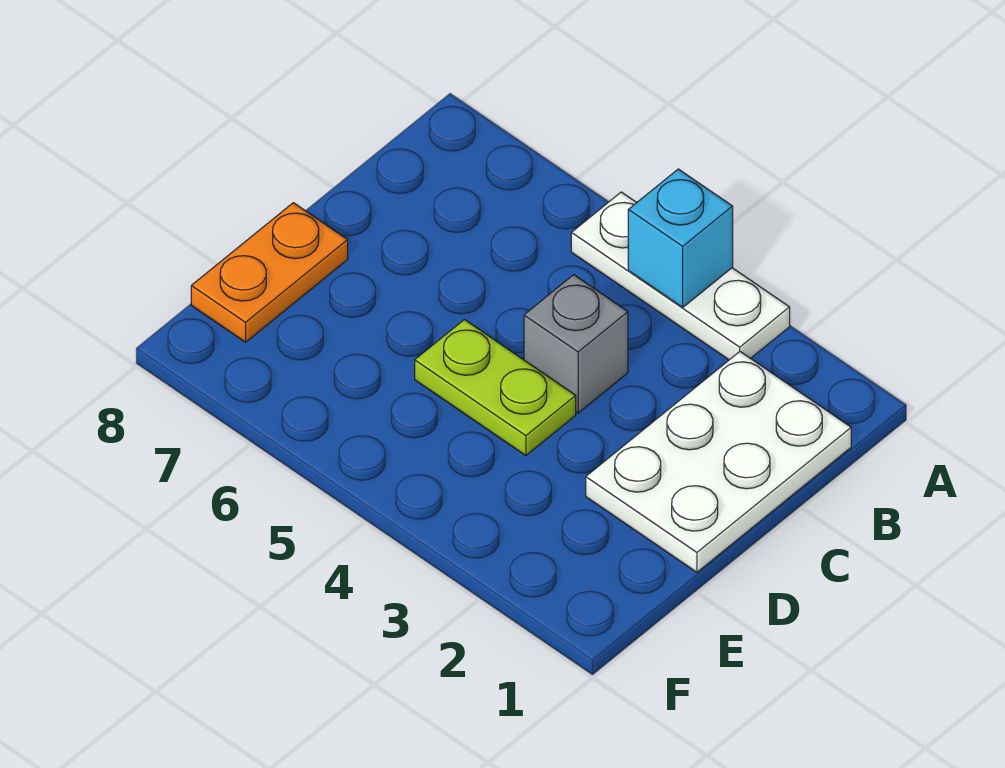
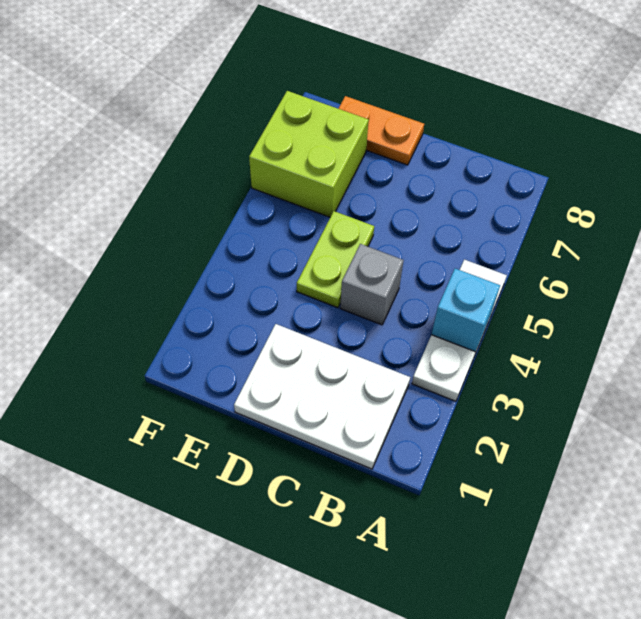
none -> lime 2x2 brick [249,91,369,217]

